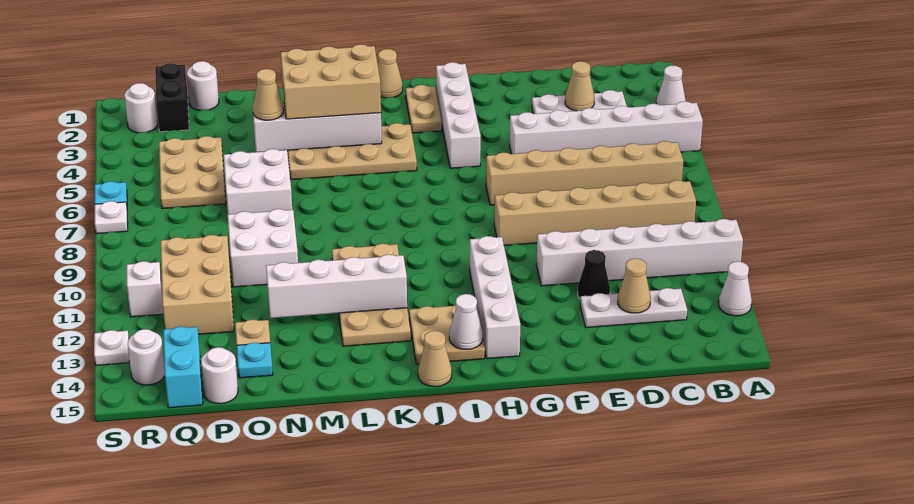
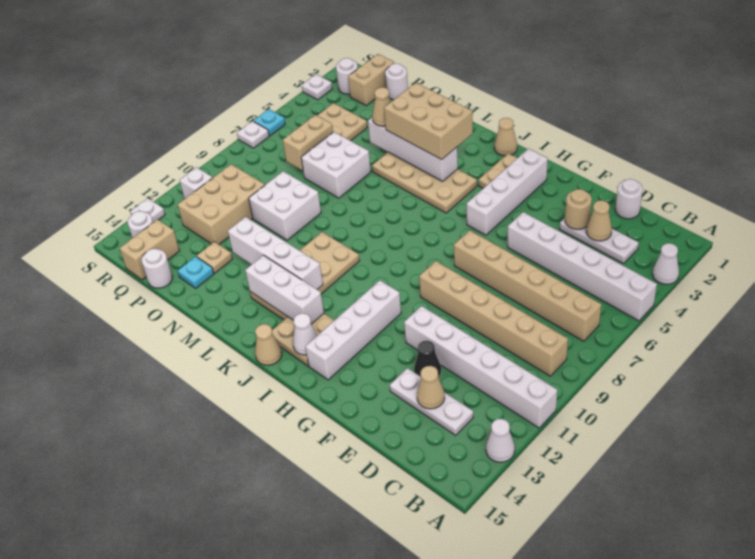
none -> white 1x1 round brick [615,179,643,219]
none -> tan 1x1 round brick [565,189,592,230]
none -> white 1x3 brick [245,255,324,324]
none -> tan 1x2 brick [283,115,333,170]
black 1x2 brick [155,63,189,132] -> tan 1x2 brick [348,54,394,106]
cyan 1x2 brick [163,326,203,408] -> tan 1x2 brick [120,220,179,280]
none -> white 1x1 plate [302,74,332,100]

